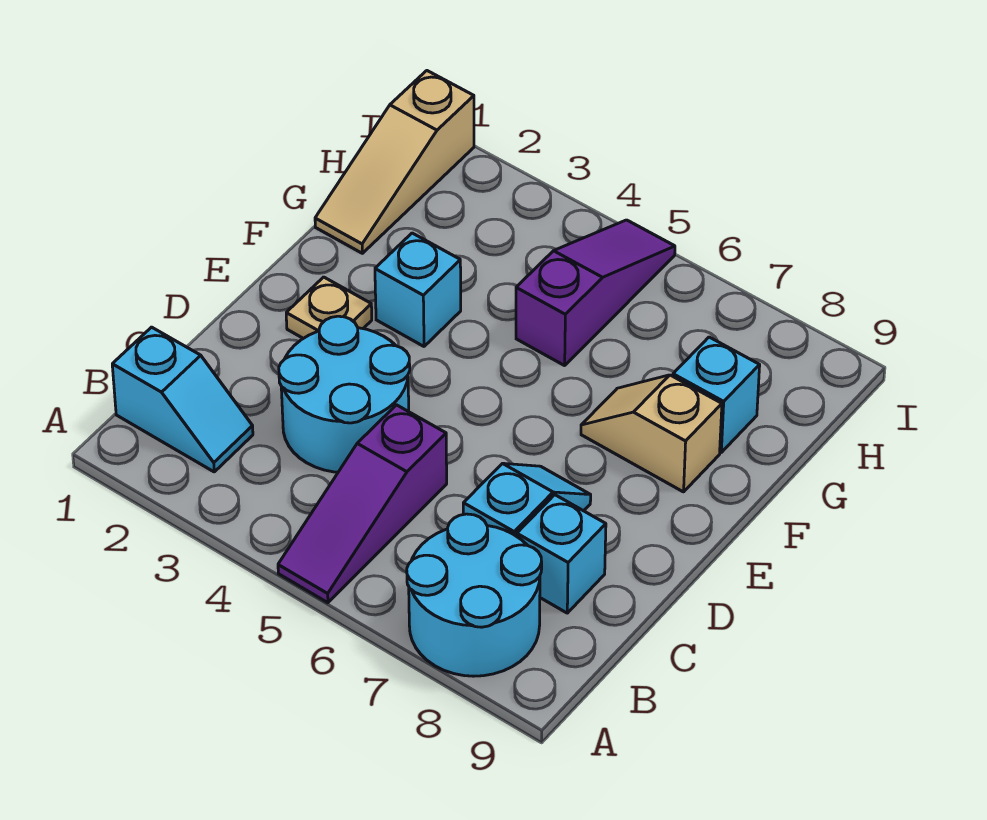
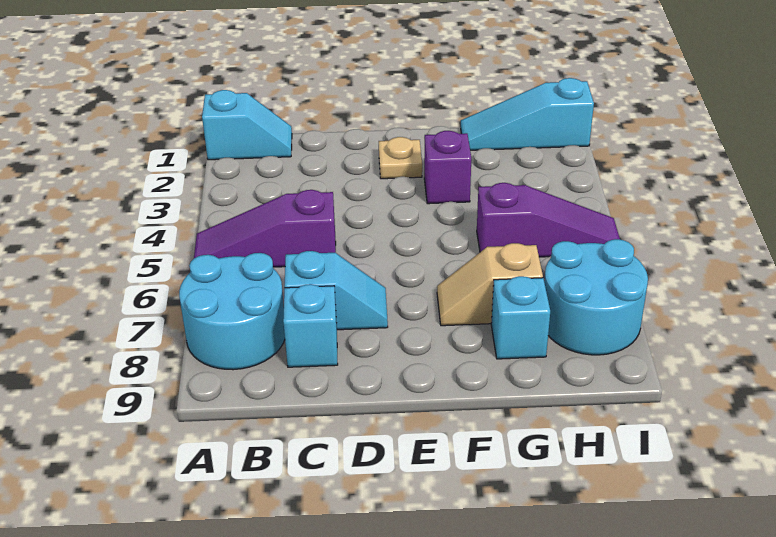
cyan 1x2 slope [112,327,253,472] -> cyan 1x2 slope turned to [202,90,292,160]
cyan 2x2 round brick [279,316,410,472] -> cyan 2x2 round brick moved to [544,239,648,355]
cyan 1x1 brick [375,233,461,346] -> purple 1x1 brick [424,131,471,204]
tan 1x2 slope [581,375,722,492] -> tan 1x2 slope turned to [437,243,543,326]
tan 1x3 slope [315,71,474,253] -> cyan 1x3 slope [461,78,594,150]

